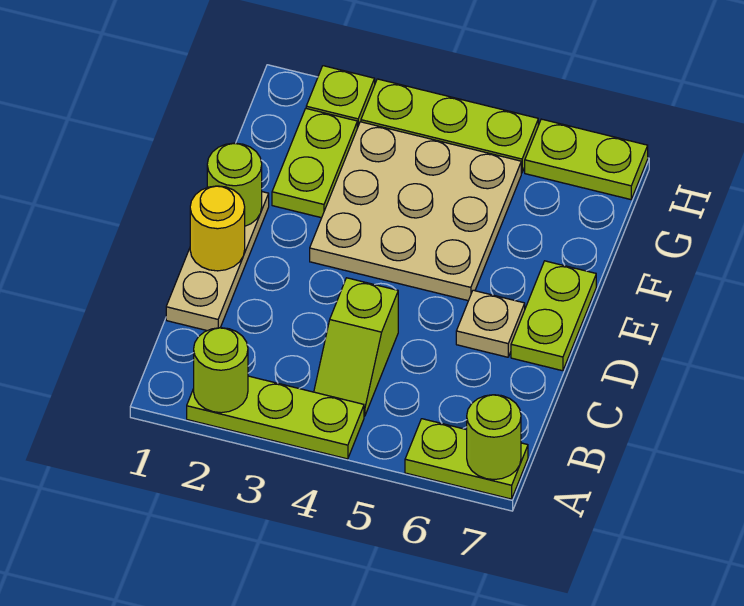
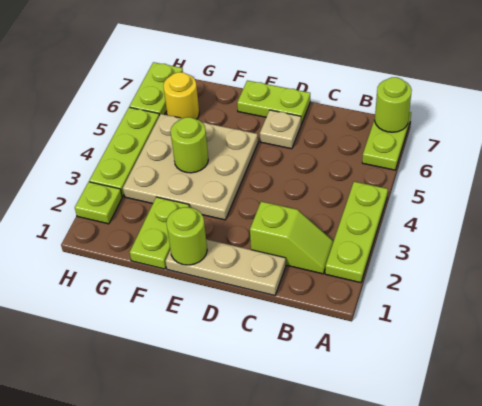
lime 1x1 round brick [194,328,248,413] -> lime 1x1 round brick moved to [171,117,208,173]
lime 1x2 slope [314,278,398,416] -> lime 1x2 slope moved to [250,201,333,274]
yellow 1x1 round brick [190,186,245,271] -> yellow 1x1 round brick moved to [163,72,199,119]
lime 1x2 plate [272,109,357,218] -> lime 1x2 plate turned to [130,197,189,269]

